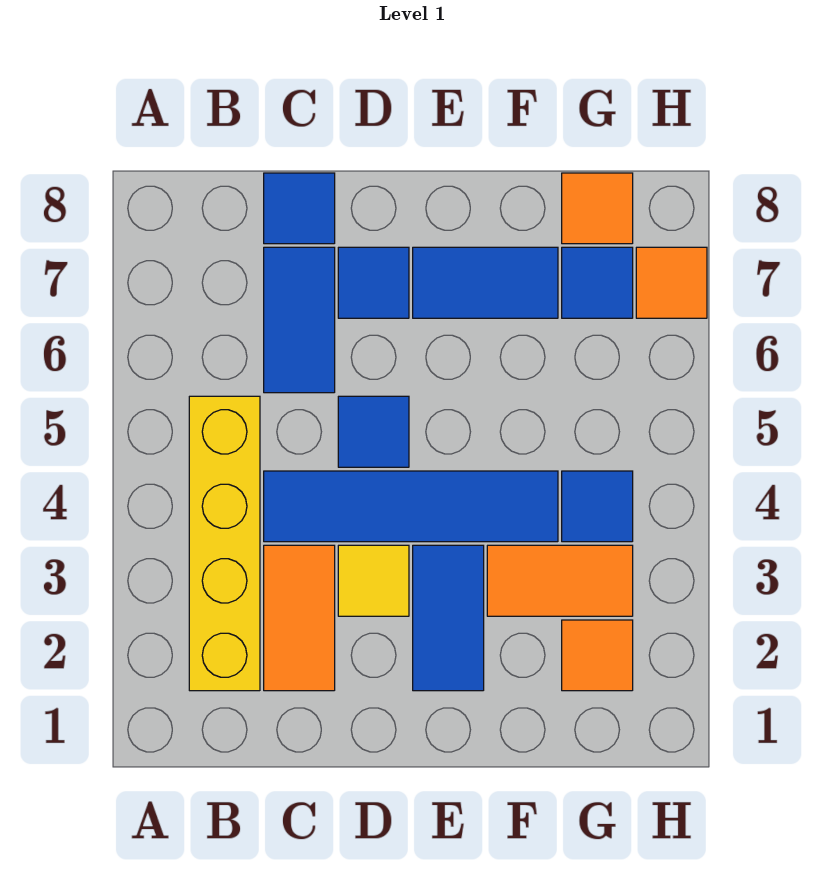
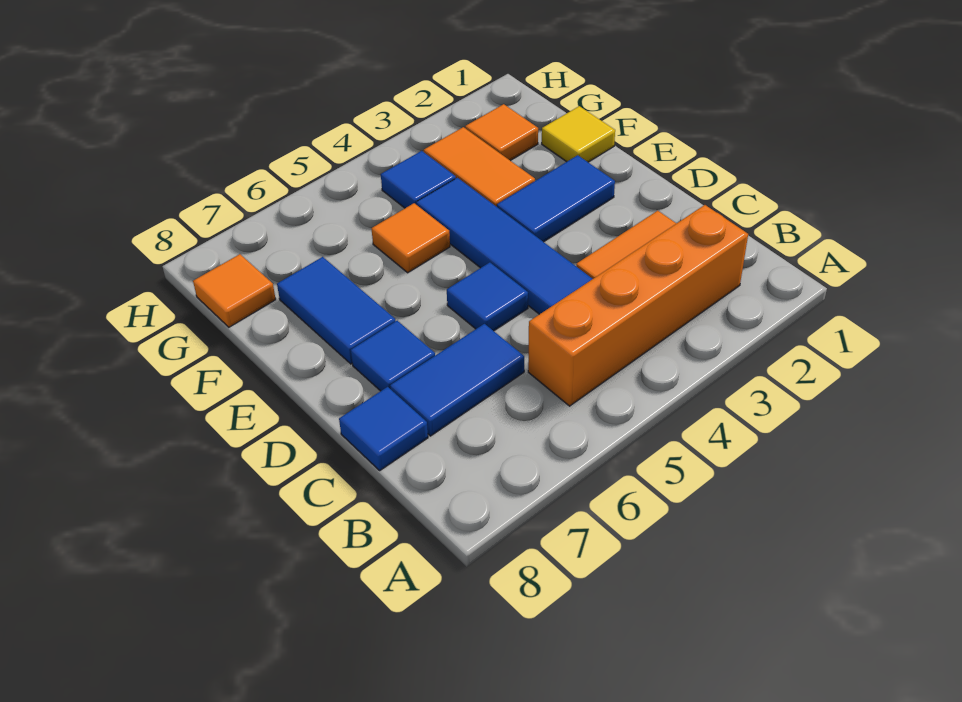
yellow 1x4 brick [189,396,260,691] -> orange 1x4 brick [528,205,748,406]
yellow 1x1 tile [338,545,409,616] -> yellow 1x1 tile moved to [542,106,615,162]
blue 1x1 tile [562,247,633,318] -> none
orange 1x1 tile [636,247,707,318] -> orange 1x1 tile moved to [371,203,450,273]

